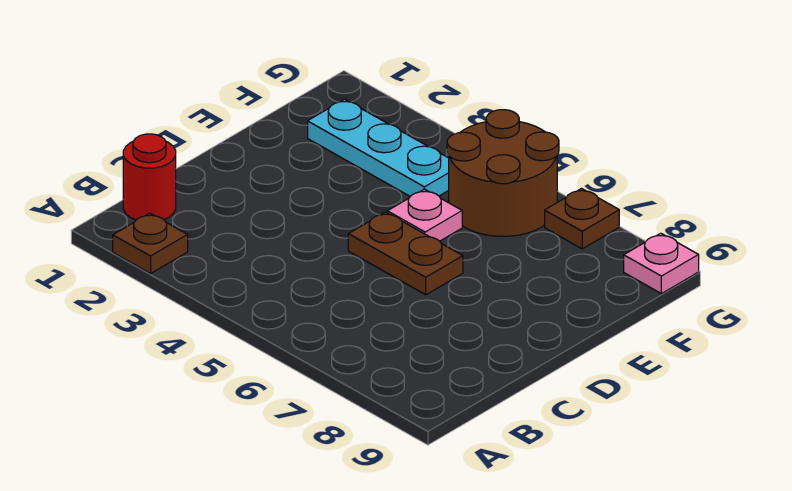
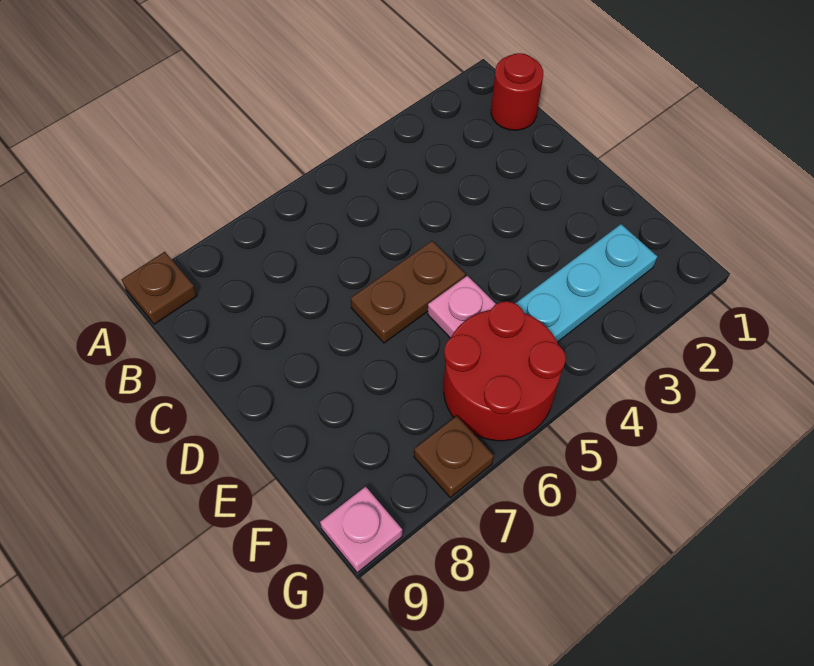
brown 1x1 plate [113,213,188,274] -> brown 1x1 plate moved to [121,252,197,324]
brown 2x2 round brick [447,110,559,236] -> red 2x2 round brick [444,301,566,441]

